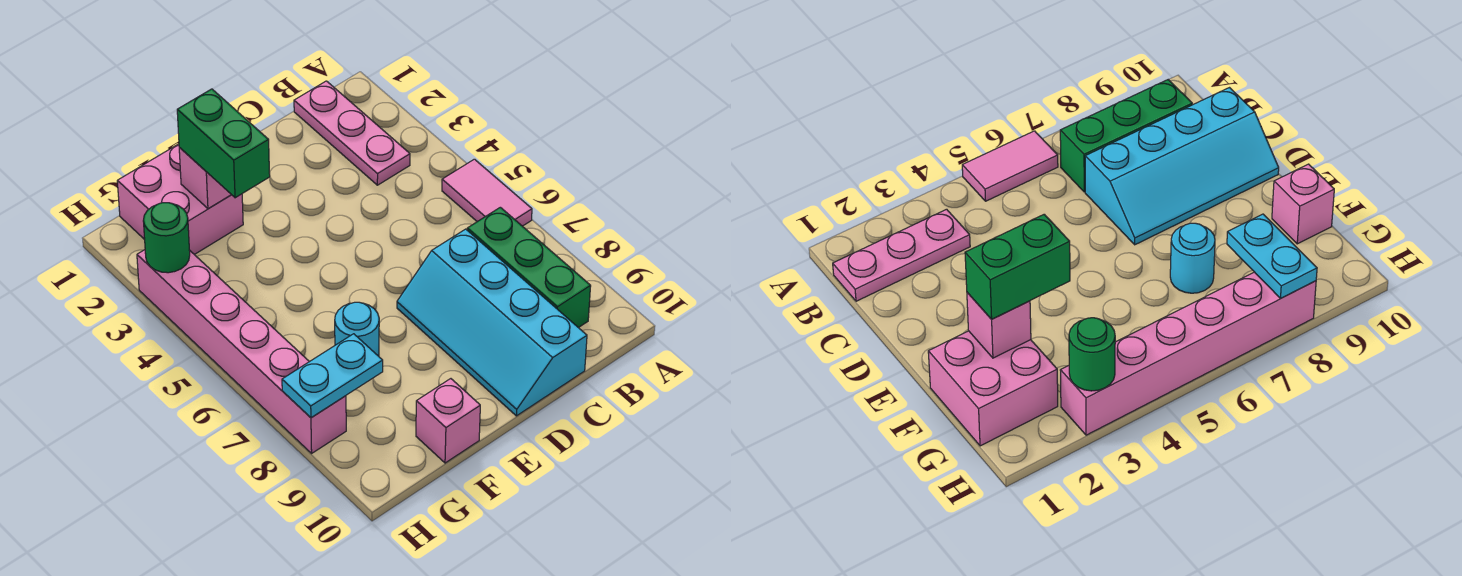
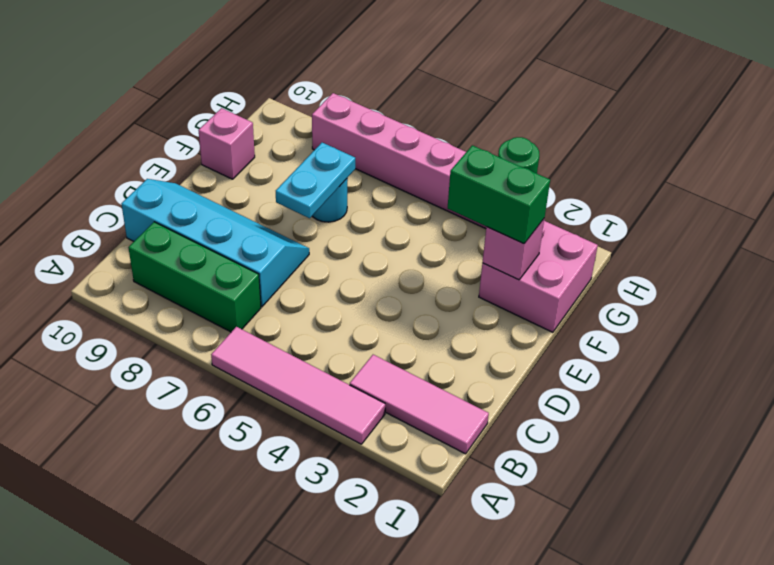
pink 1x2 tile [442,159,532,226] -> pink 1x4 tile [211,327,385,444]
pink 1x3 plate [294,81,410,185] -> pink 1x3 tile [350,355,489,454]
cyan 1x2 plate [282,334,383,418] -> cyan 1x2 plate moved to [276,143,355,218]

